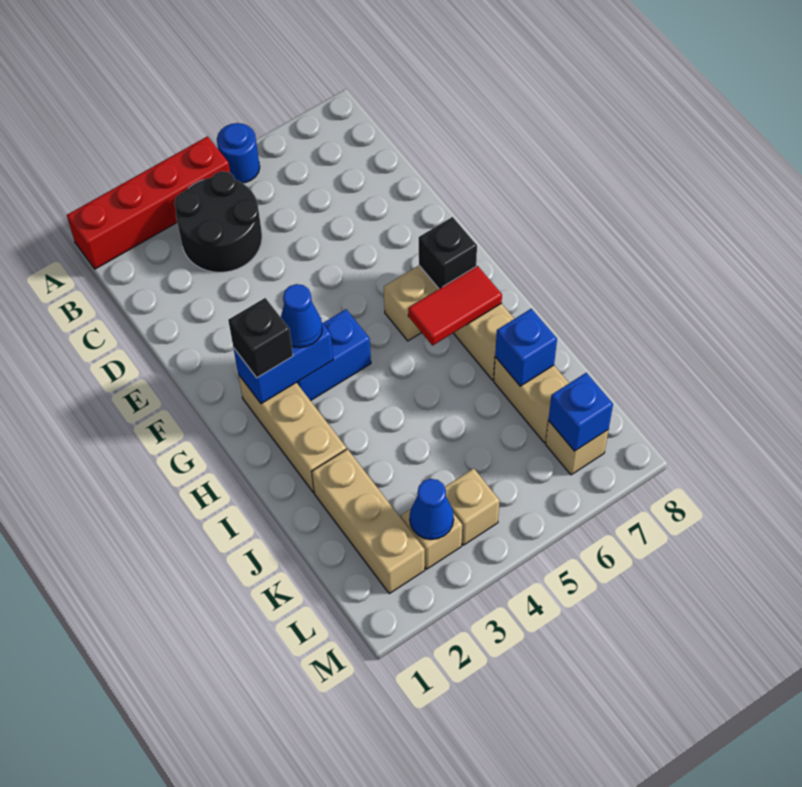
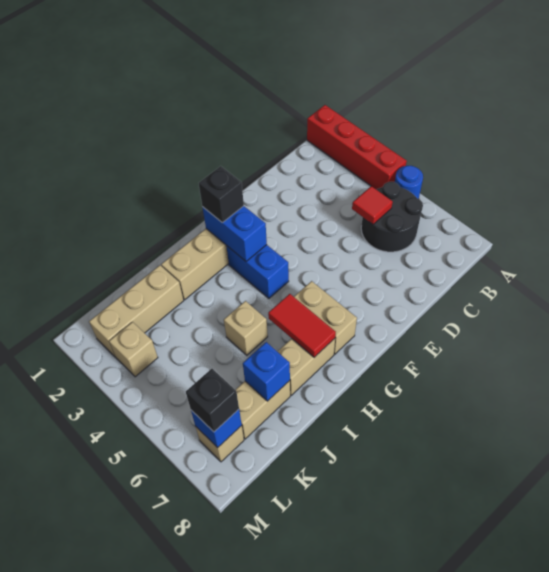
black 2x2 round brick [174,171,262,272] -> black 2x2 round brick moved to [361,182,423,252]
none -> red 1x1 tile [352,186,393,224]
blue 1x1 cone [281,284,322,347] -> none
black 1x1 brick [419,217,477,289] -> black 1x1 brick moved to [186,369,239,432]
blue 1x1 cone [410,479,454,539] -> none
tan 1x1 brick [445,468,500,545] -> tan 1x1 brick moved to [224,301,268,355]

